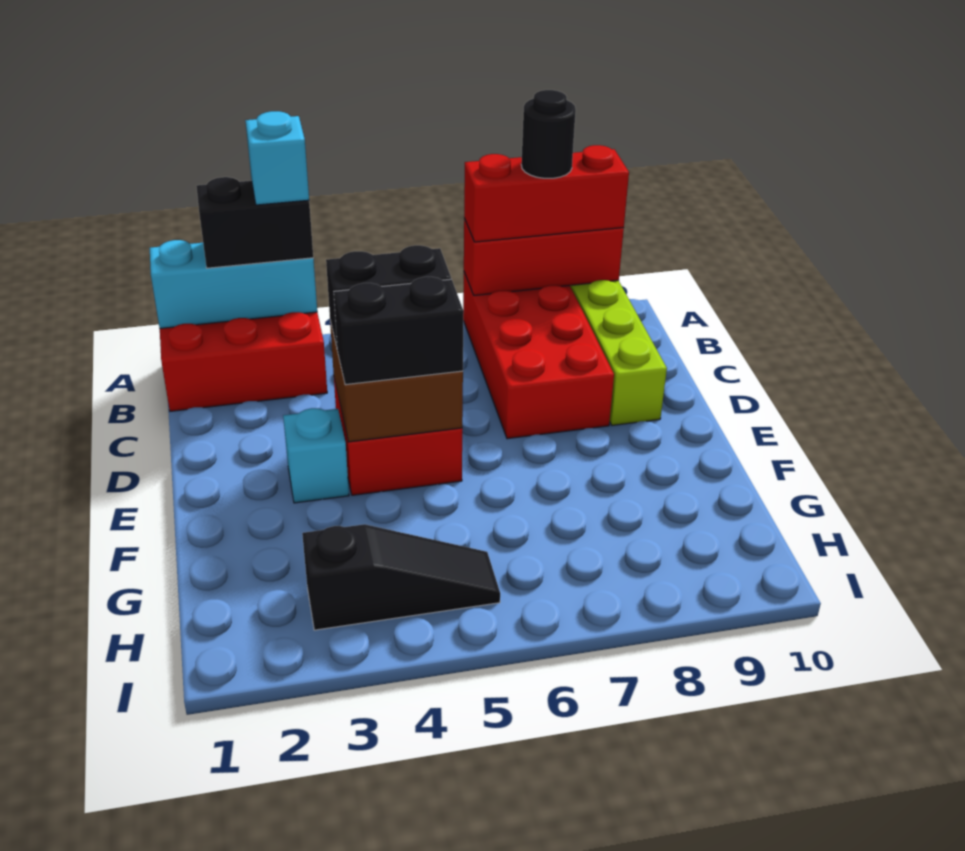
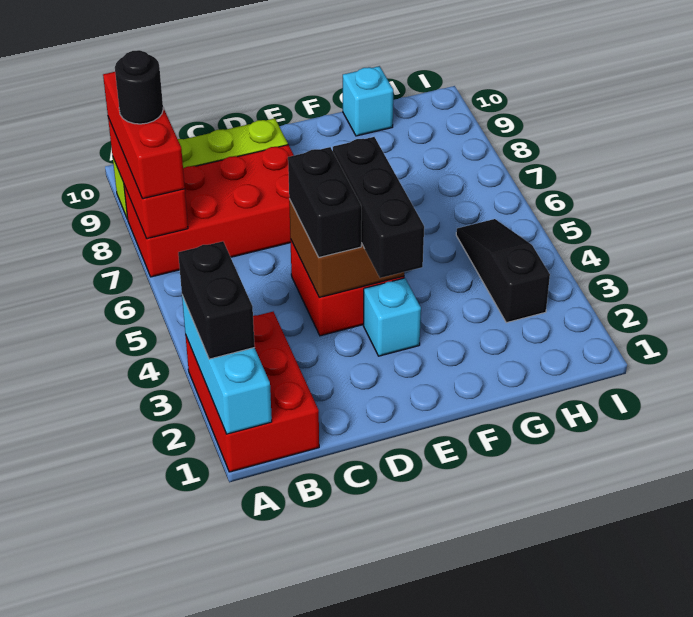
cyan 1x1 brick [245,111,309,205] -> cyan 1x1 brick moved to [343,66,393,136]
black 1x2 brick [334,277,464,385] -> black 1x3 brick [333,137,424,278]

